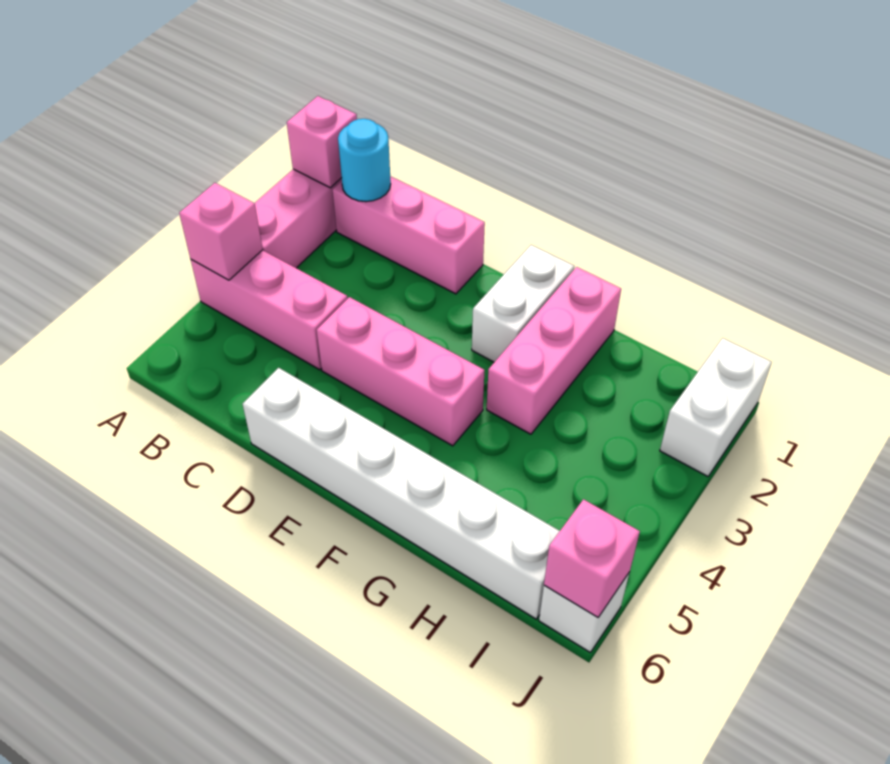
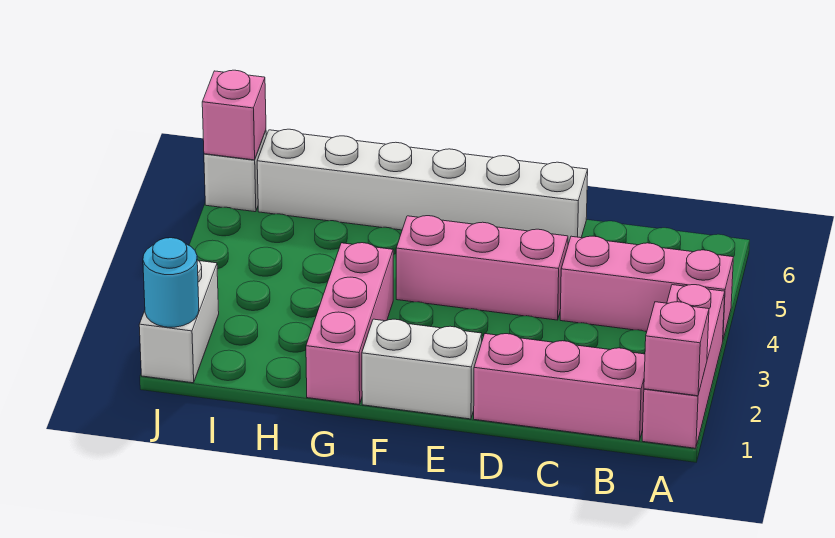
pink 1x1 brick [179,183,263,280] -> none
cyan 1x1 round brick [338,119,391,202] -> cyan 1x1 round brick moved to [143,238,199,327]
white 1x2 brick [472,245,574,362] -> white 1x2 brick turned to [362,319,482,419]

